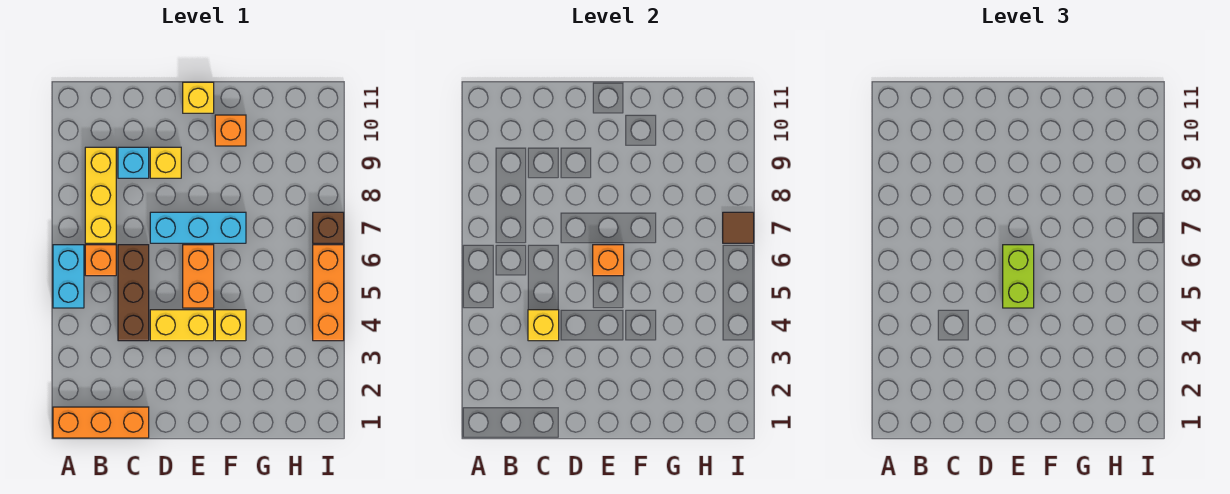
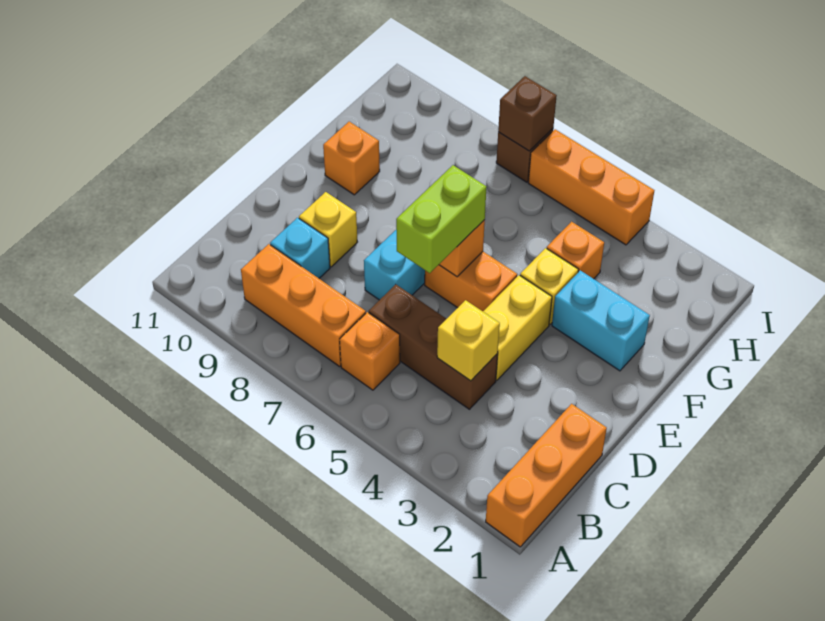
cyan 1x2 brick [53,245,84,308] -> cyan 1x2 brick moved to [552,270,650,371]
yellow 1x3 brick [85,147,116,243] -> orange 1x3 brick [241,244,366,366]
lime 1x2 brick [1003,245,1034,308] -> lime 1x2 brick turned to [396,165,487,273]
yellow 1x1 brick [183,82,214,113] -> none
none -> orange 1x1 brick [547,222,604,279]
brown 1x1 tile [723,212,754,243] -> brown 1x1 brick [498,76,557,151]

